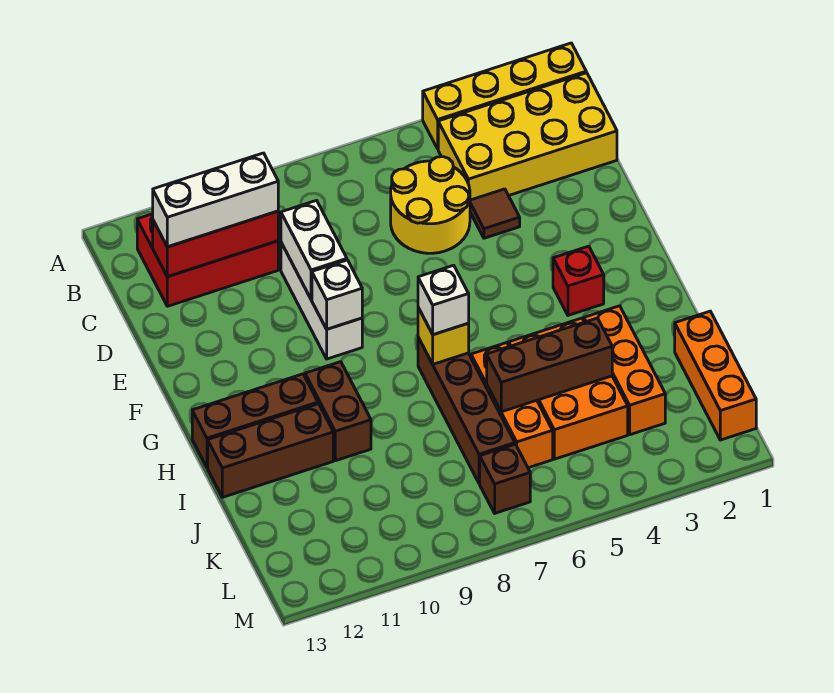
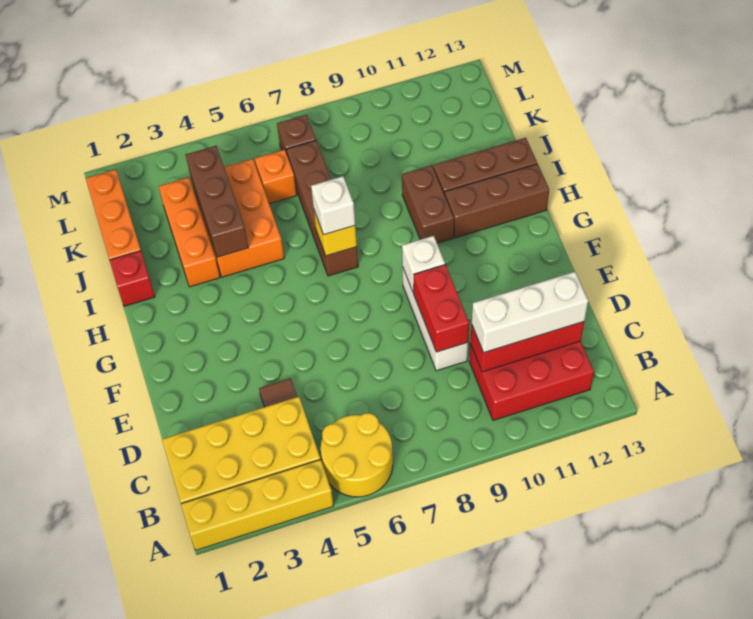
yellow 2x2 round brick [391,157,470,253] -> yellow 2x2 round brick moved to [321,413,393,497]
white 1x2 brick [281,200,347,300] -> red 1x2 brick [414,265,469,352]
red 1x1 brick [553,246,604,315] -> red 1x1 brick moved to [110,251,155,306]
orange 1x3 brick [471,343,553,468] -> orange 1x1 brick [255,150,297,204]
brown 1x3 brick [487,318,612,412] -> brown 1x3 brick turned to [186,146,248,257]

